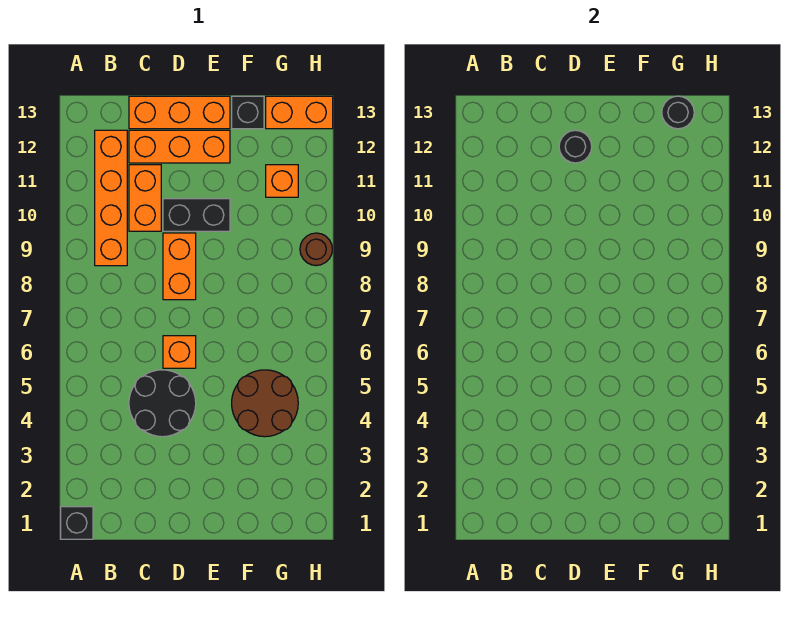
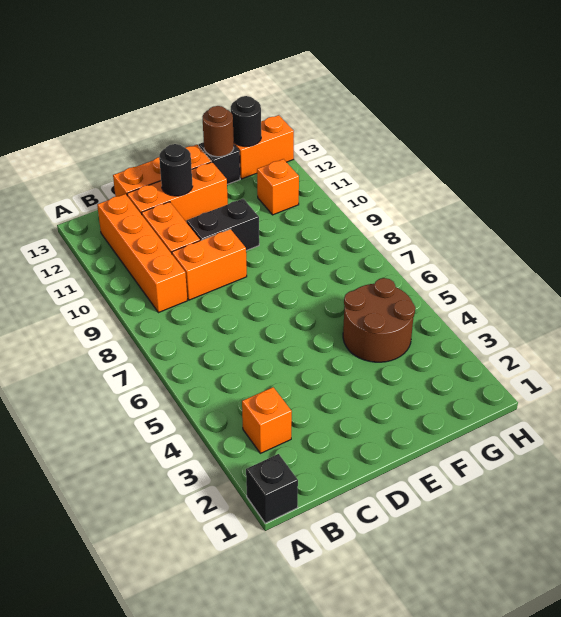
black 2x2 round brick [129,370,196,437] -> none
orange 1x1 brick [163,336,196,368] -> orange 1x1 brick moved to [242,387,292,453]
orange 1x2 brick [163,233,196,300] -> orange 1x2 brick turned to [172,229,247,300]
brown 1x1 round brick [300,233,332,266] -> brown 1x1 round brick moved to [202,106,234,157]

